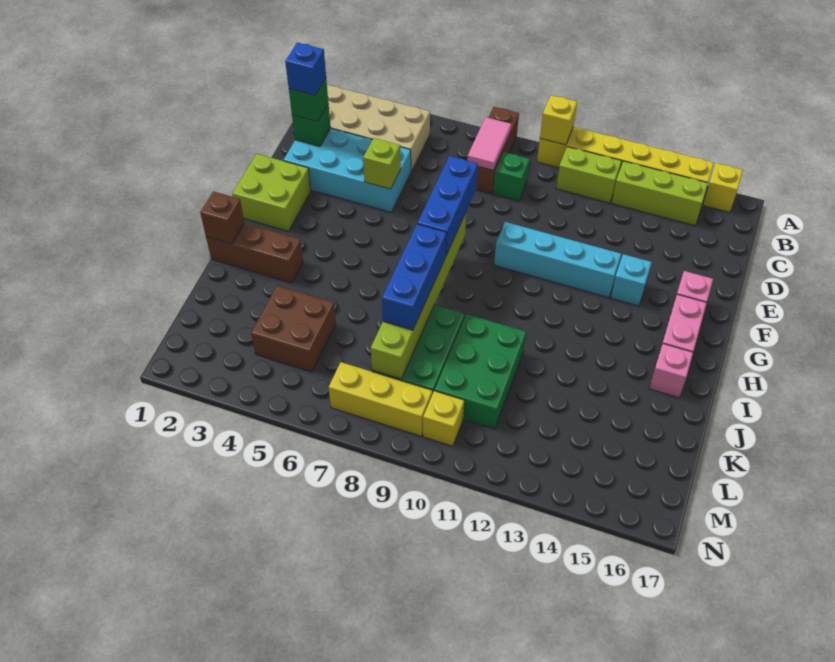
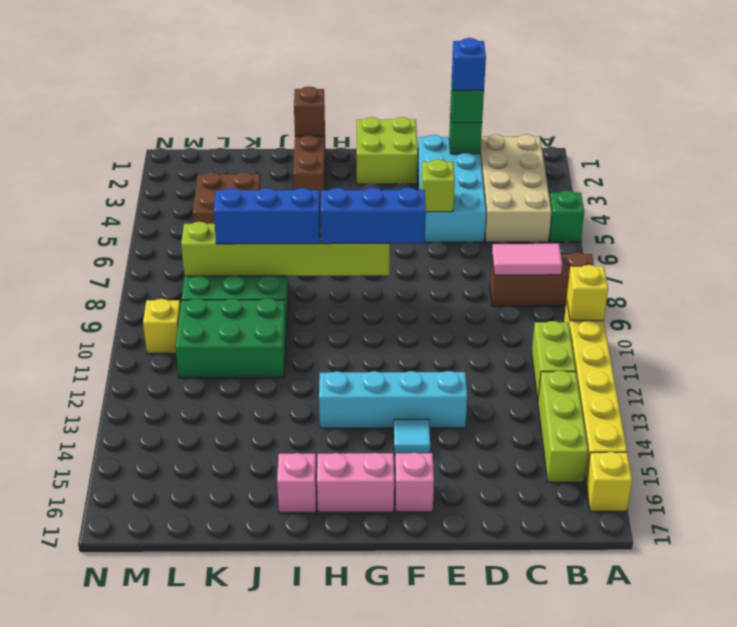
green 1x1 brick [493,152,530,201] -> green 1x1 brick moved to [549,191,584,242]
cyan 1x4 brick [494,222,621,298] -> cyan 1x4 brick turned to [319,371,467,428]
cyan 1x1 brick [611,254,652,306] -> cyan 1x1 tile [394,419,430,455]
yellow 1x3 brick [329,362,432,436] -> none

